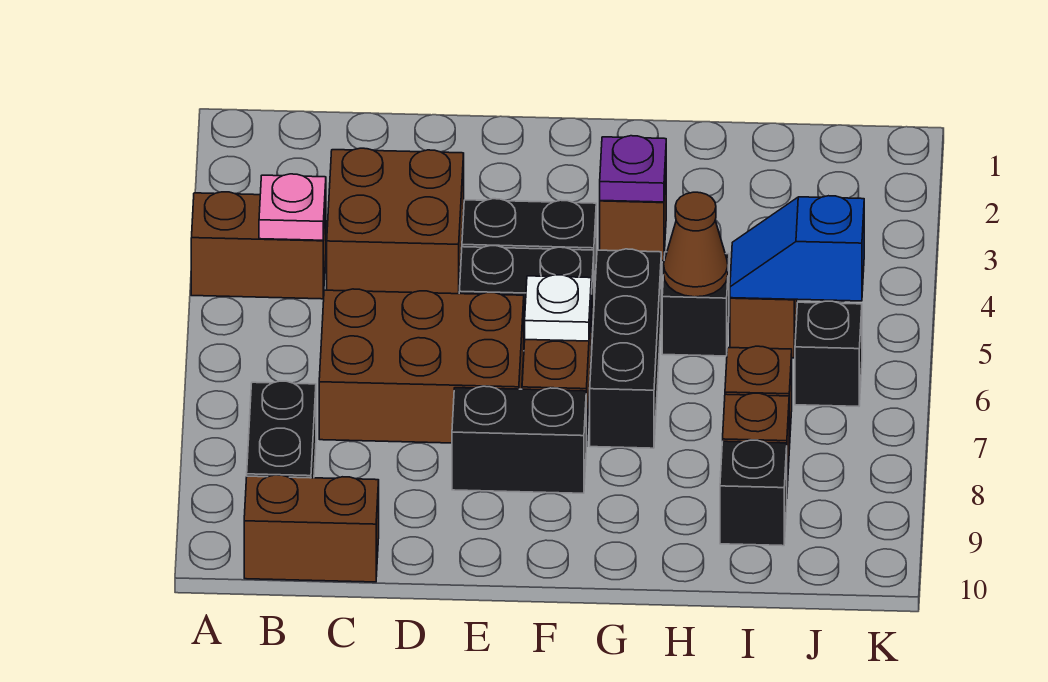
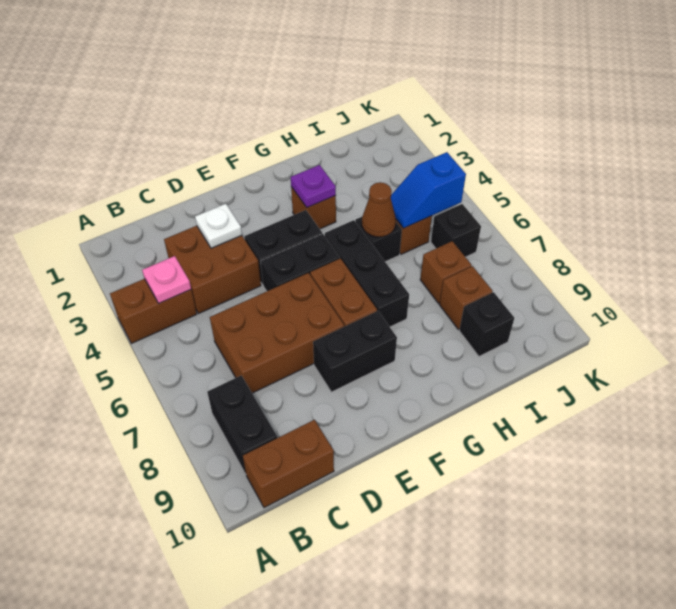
white 1x1 plate [525,275,591,341] -> white 1x1 plate moved to [195,204,242,248]

